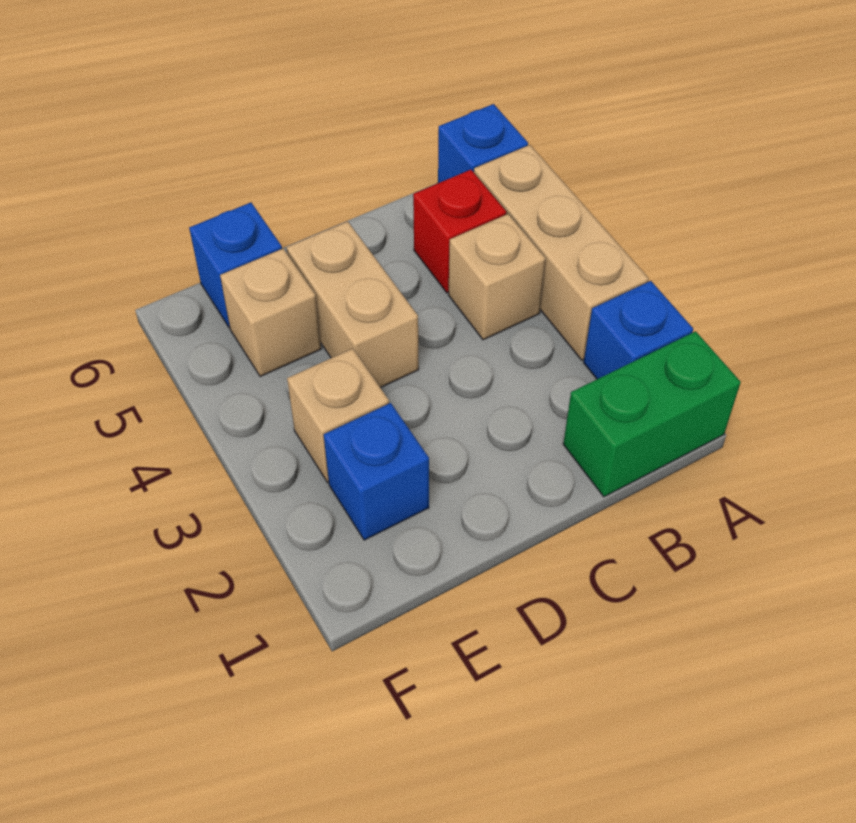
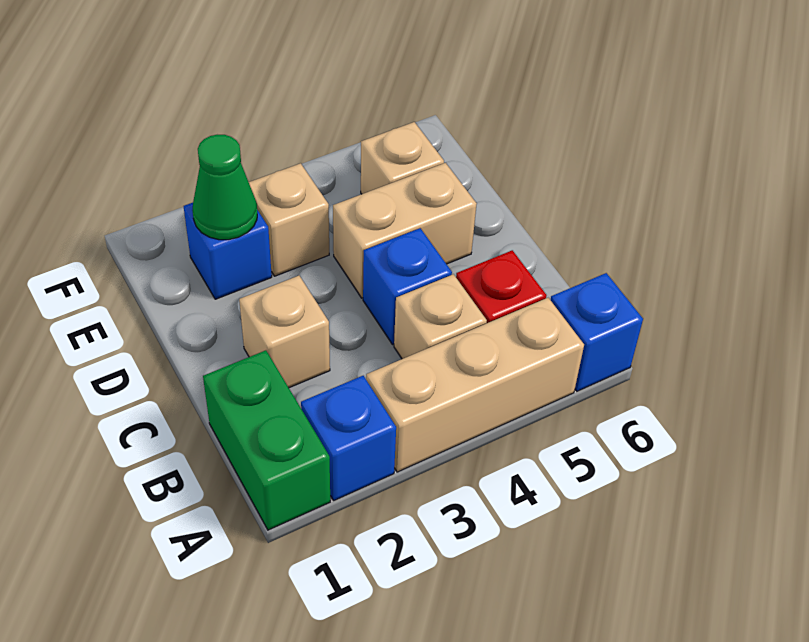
none -> tan 1x1 brick [239,276,330,388]
none -> green 1x1 cone [192,135,257,240]
blue 1x1 brick [189,203,282,328] -> blue 1x1 brick moved to [363,228,452,345]

